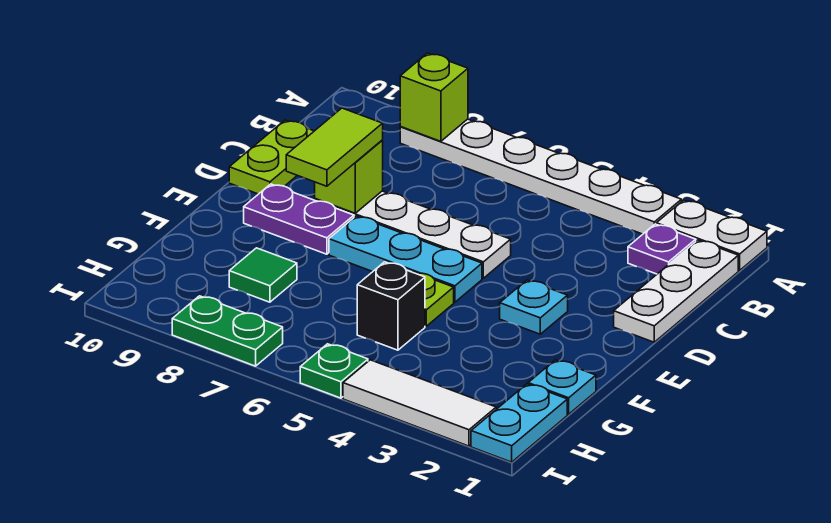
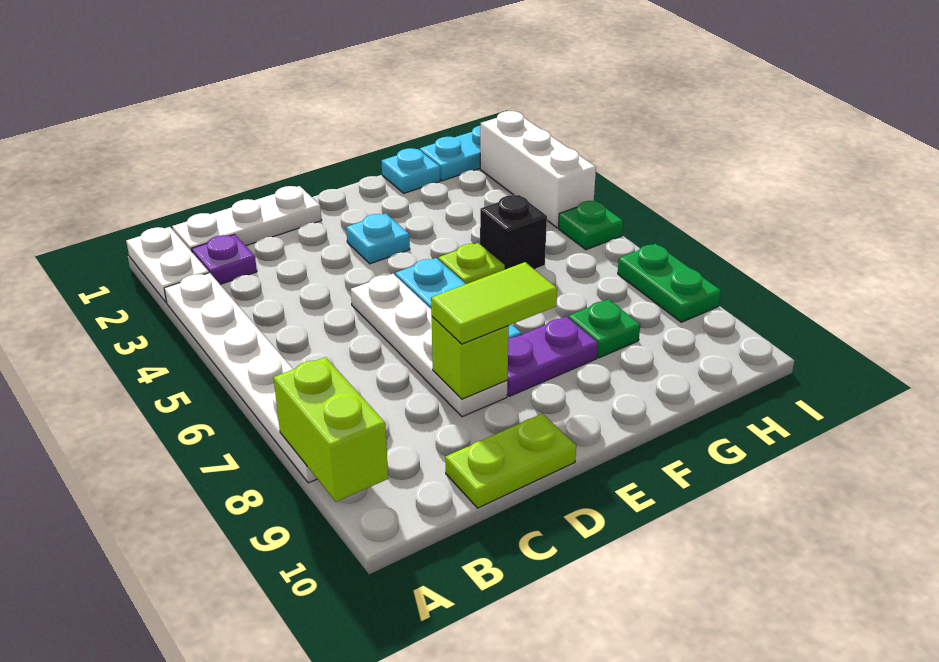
lime 1x1 brick [400,53,468,141] -> lime 1x2 brick [273,357,388,502]
purple 1x2 plate [244,184,354,254] -> purple 1x2 plate turned to [507,317,598,396]
green 1x1 tile [229,248,297,302] -> green 1x1 plate [568,299,640,358]
white 1x3 tile [343,360,496,446] -> white 1x3 brick [480,111,596,228]

